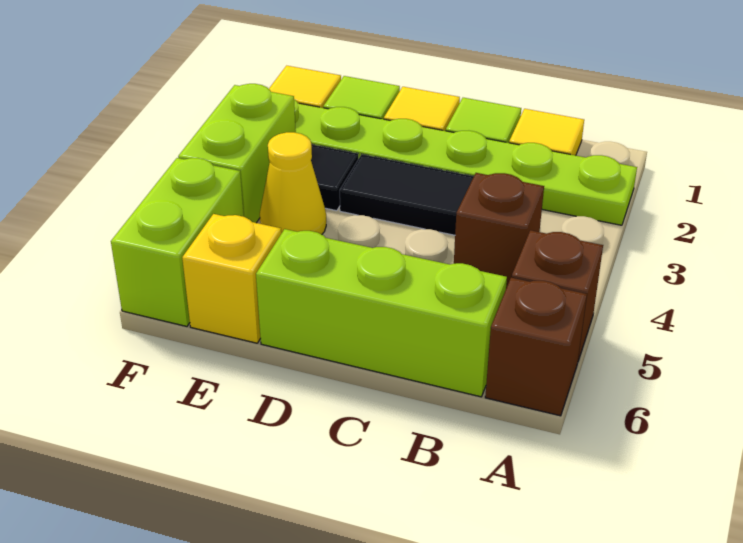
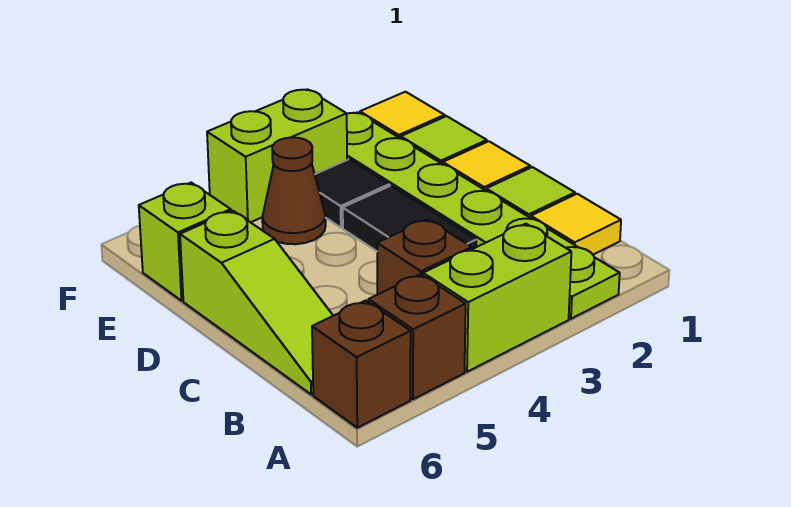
lime 1x3 brick [256,229,507,397] -> lime 1x3 slope [180,211,333,394]
yellow 1x1 cone [260,132,326,234] -> brown 1x1 cone [262,137,326,244]
yellow 1x1 brick [182,214,281,343] -> lime 1x1 brick [139,183,231,301]
lime 1x2 brick [111,158,244,326] -> lime 1x2 brick moved to [423,224,571,372]

